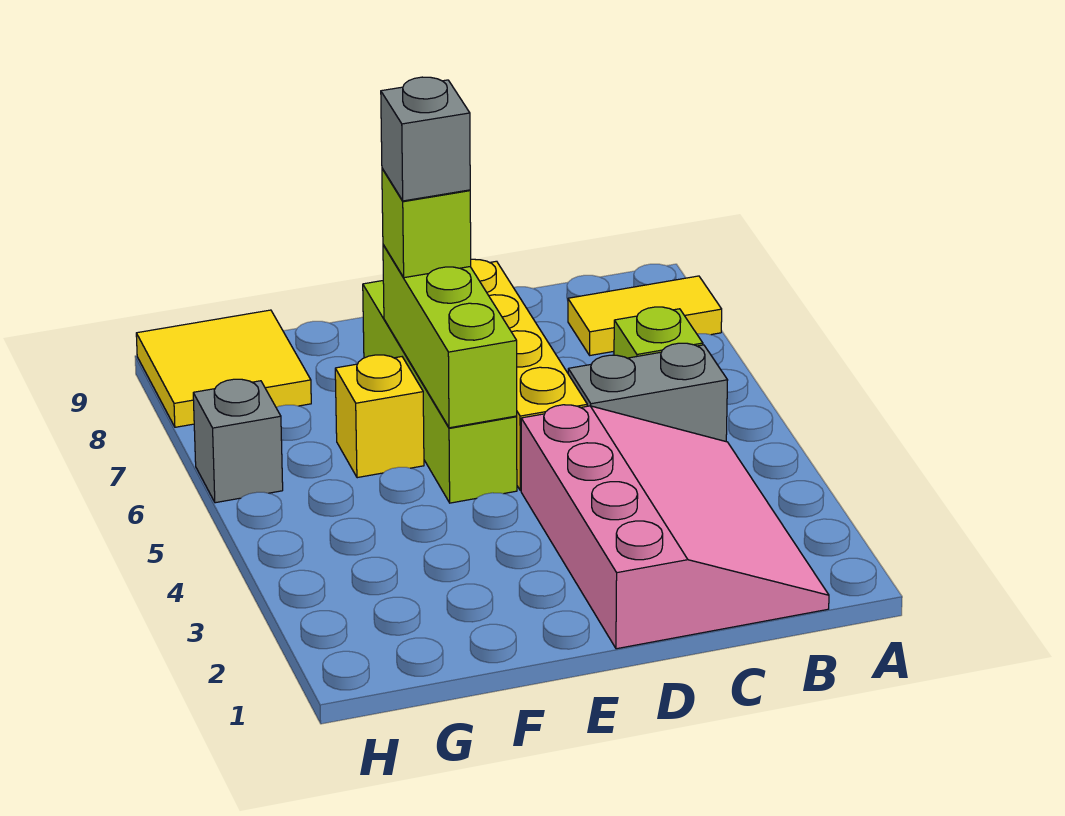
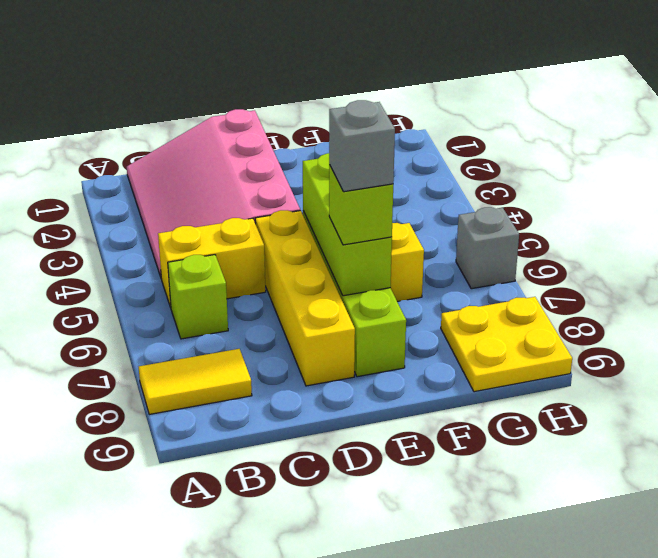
grey 1x2 brick [568,343,728,441] -> yellow 1x2 brick [158,218,266,307]
yellow 2x2 tile [136,310,311,427] -> yellow 2x2 plate [441,297,572,392]

